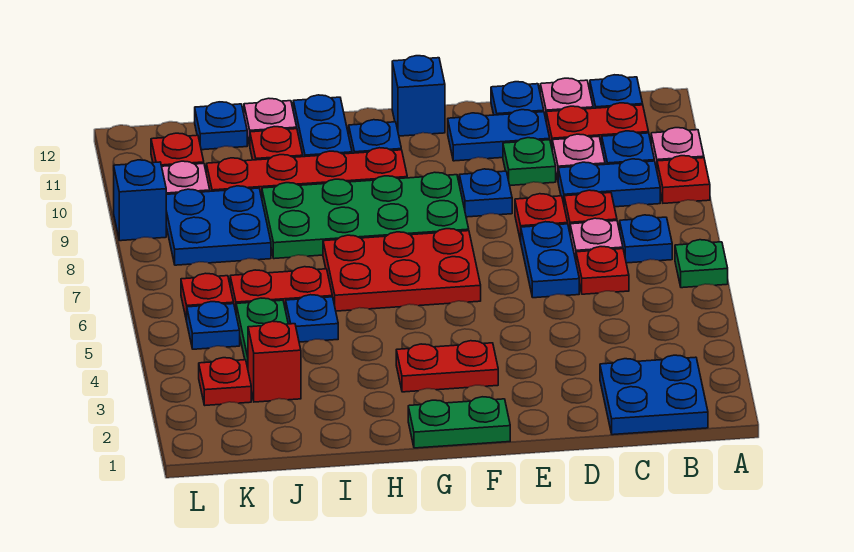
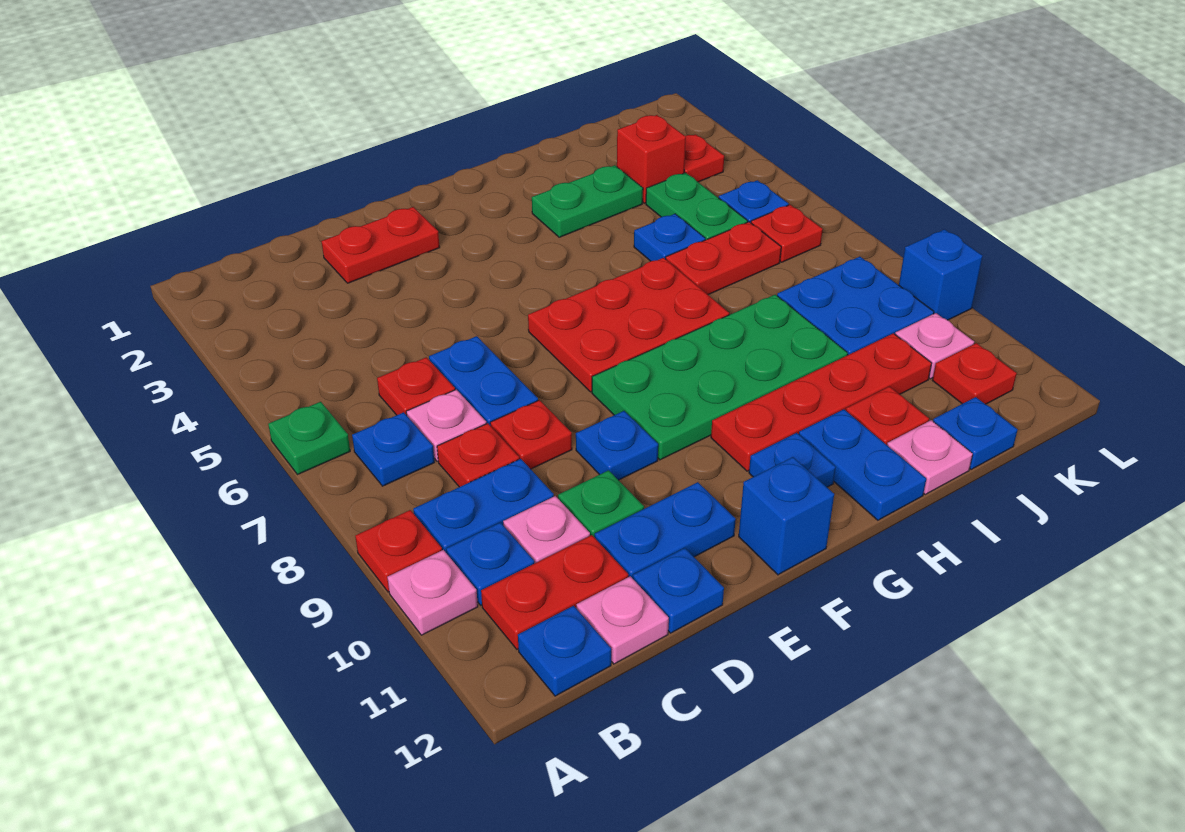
blue 2x2 plate [600,355,708,435] -> none
green 1x2 plate [408,397,510,448] -> green 1x2 plate moved to [532,165,643,237]
red 1x2 plate [396,341,498,392] -> red 1x2 plate moved to [321,207,440,283]

